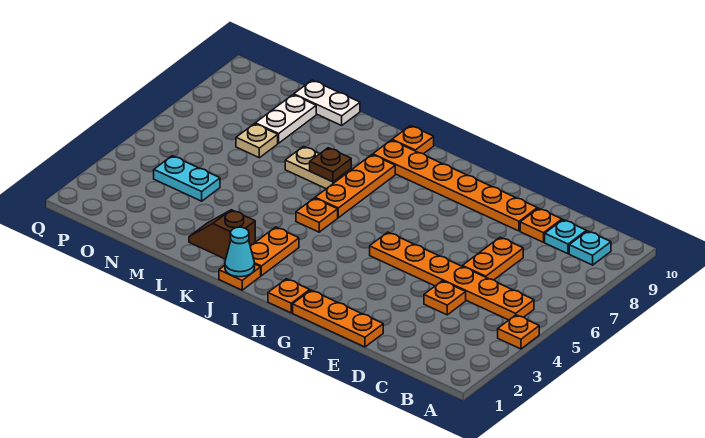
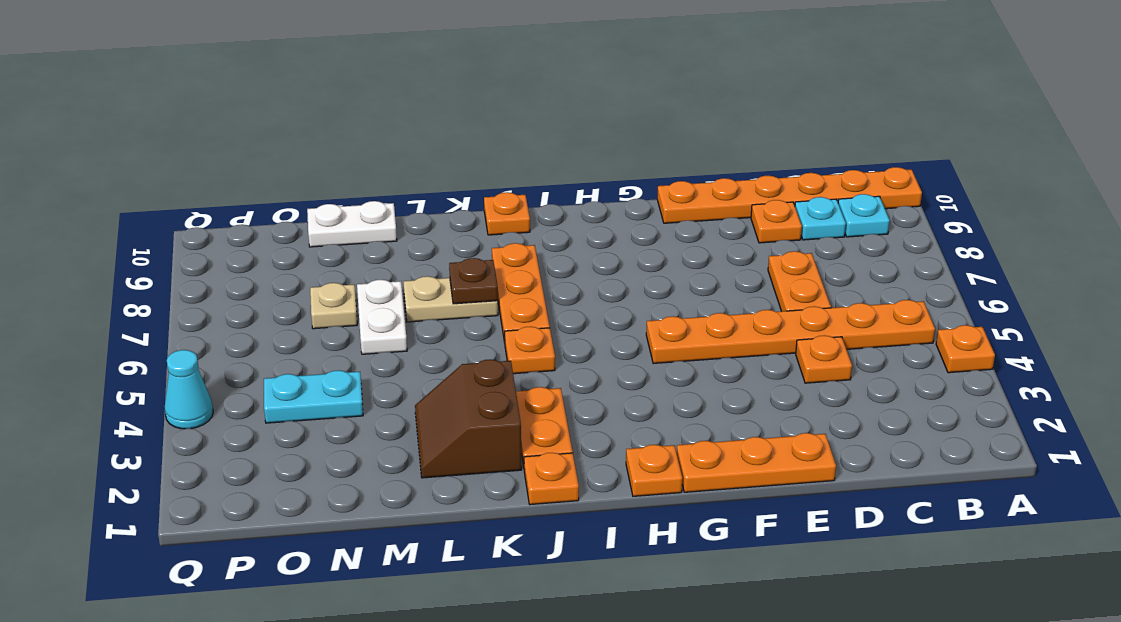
orange 1x6 plate [373,140,537,231] -> orange 1x6 plate moved to [657,167,922,223]
cyan 1x1 cone [225,227,255,277] -> cyan 1x1 cone moved to [165,350,213,429]
brown 1x2 slope [189,210,255,259] -> brown 2x2 slope [415,359,522,478]
white 1x2 plate [255,95,316,143] -> white 1x2 plate moved to [357,280,407,354]

